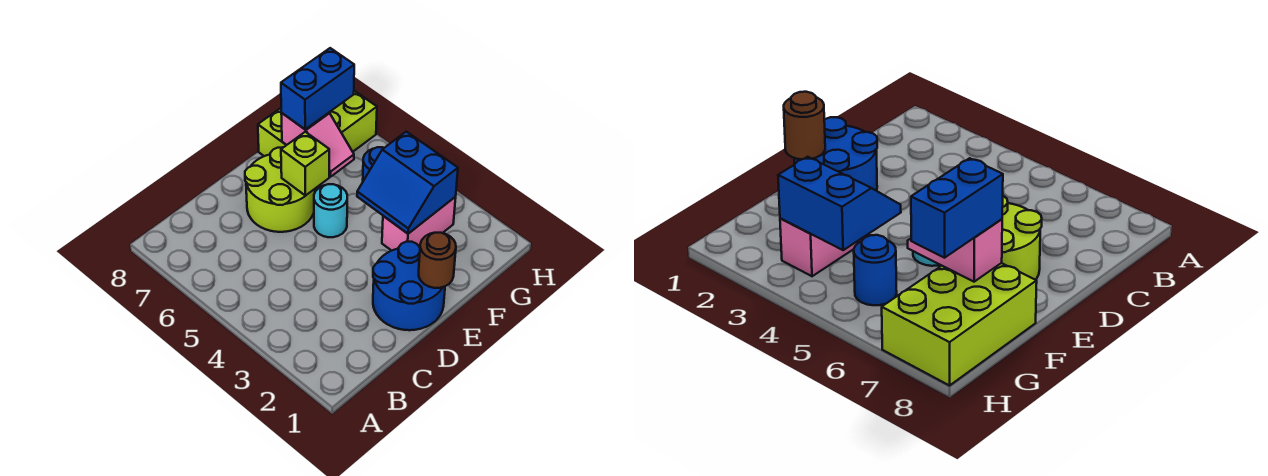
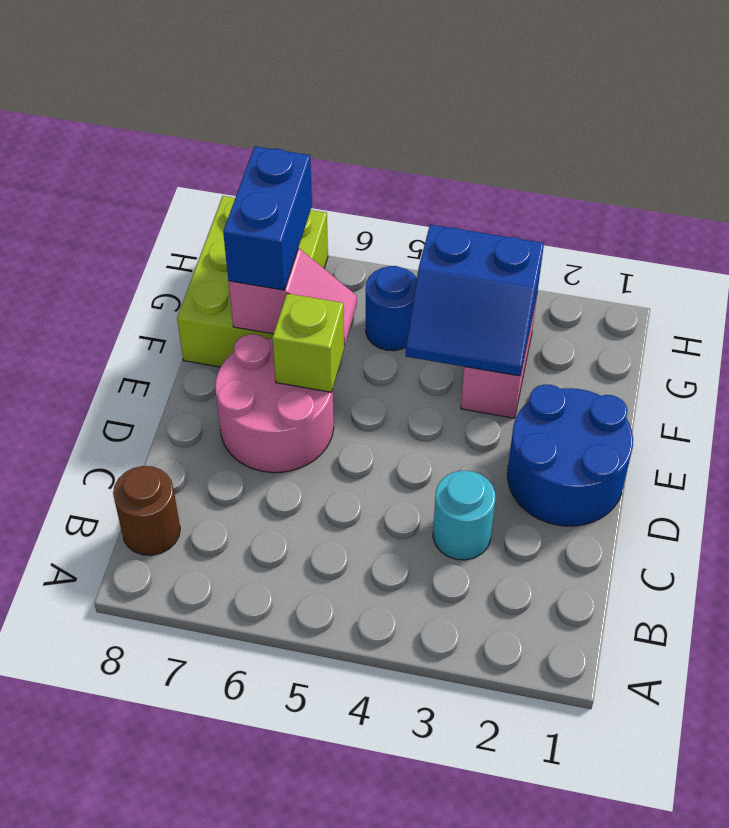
lime 2x2 round brick [245,147,315,232] -> pink 2x2 round brick [215,334,334,473]
brown 1x1 round brick [419,233,456,288] -> brown 1x1 round brick moved to [113,466,180,555]
cyan 1x1 round brick [314,184,347,237] -> cyan 1x1 round brick moved to [433,471,495,560]

